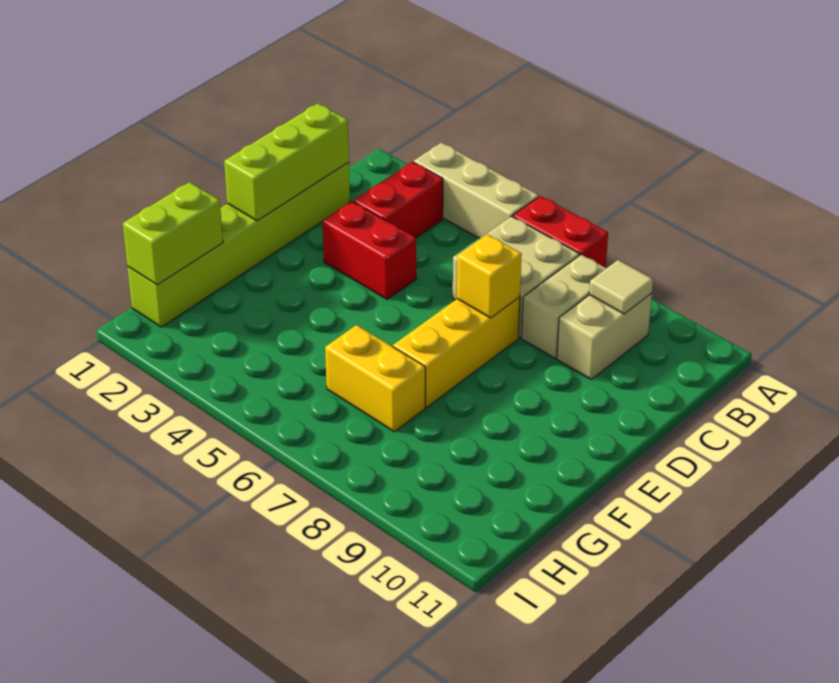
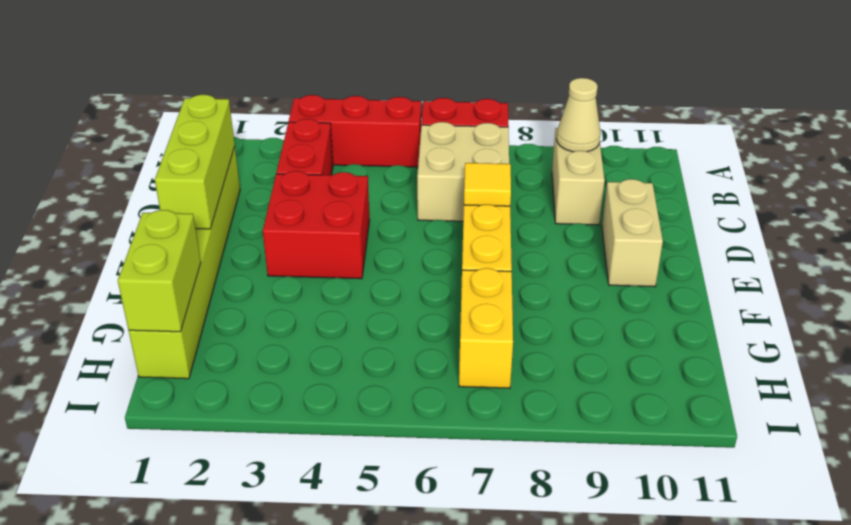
tan 1x3 brick [414,143,539,239] -> red 1x3 brick [289,95,421,167]
tan 1x2 brick [521,255,606,358] -> tan 1x2 brick moved to [602,179,663,287]
tan 1x1 tile [589,260,653,314] -> tan 1x1 cone [556,78,601,152]
red 1x2 brick [322,201,416,299] -> red 2x2 brick [263,171,370,279]
yellow 1x1 brick [457,234,522,318] -> yellow 1x1 tile [464,163,511,206]
yellow 1x2 brick [325,325,425,432] -> yellow 1x2 brick turned to [459,268,513,388]

